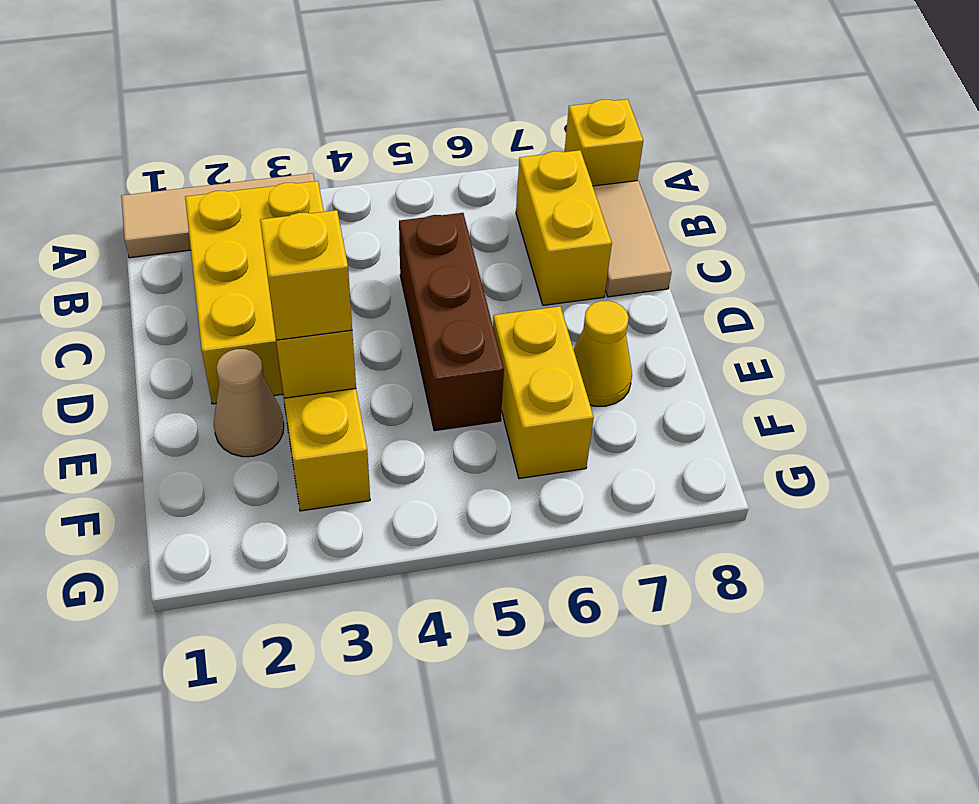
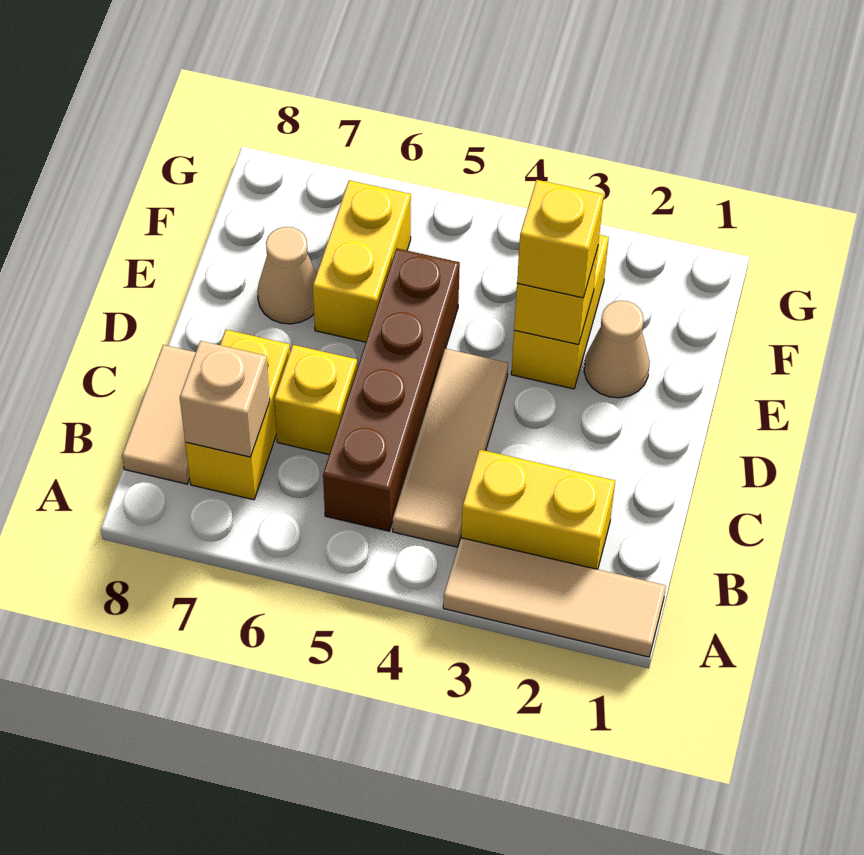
yellow 1x1 brick [564,99,643,186] -> yellow 1x1 brick moved to [274,345,357,454]
yellow 2x3 brick [185,181,324,404] -> yellow 1x2 brick [461,449,615,569]
none -> tan 1x3 tile [393,349,508,547]
none -> tan 1x1 brick [180,341,270,457]
brown 1x3 brick [399,213,504,431] -> brown 1x4 brick [323,249,460,531]
yellow 1x1 cone [574,301,632,406] -> tan 1x1 cone [257,227,317,324]

